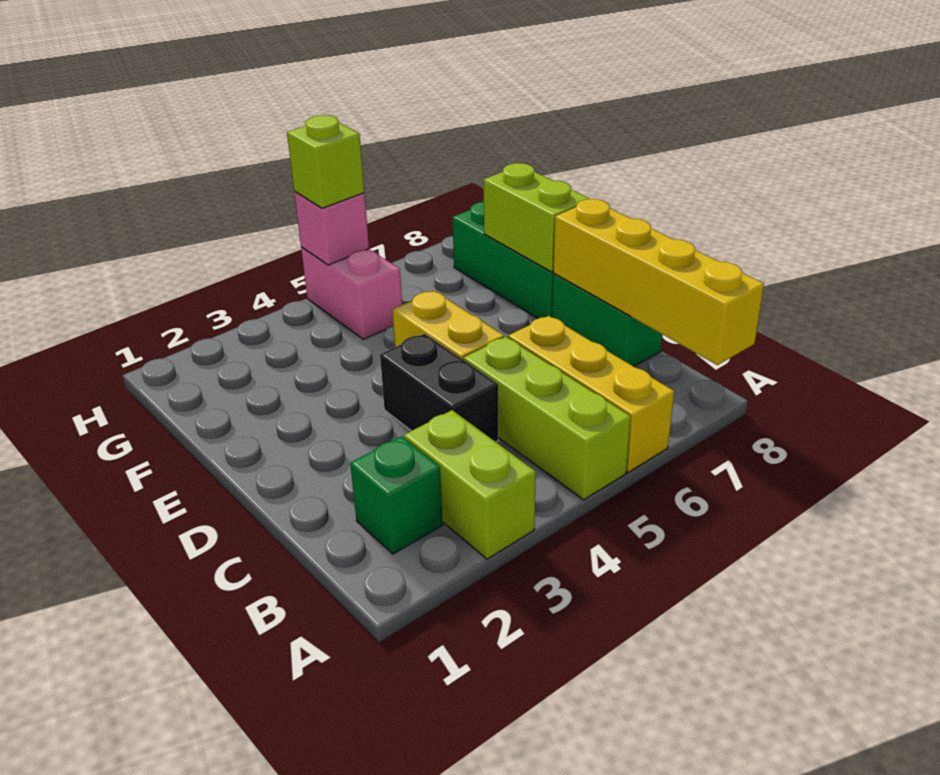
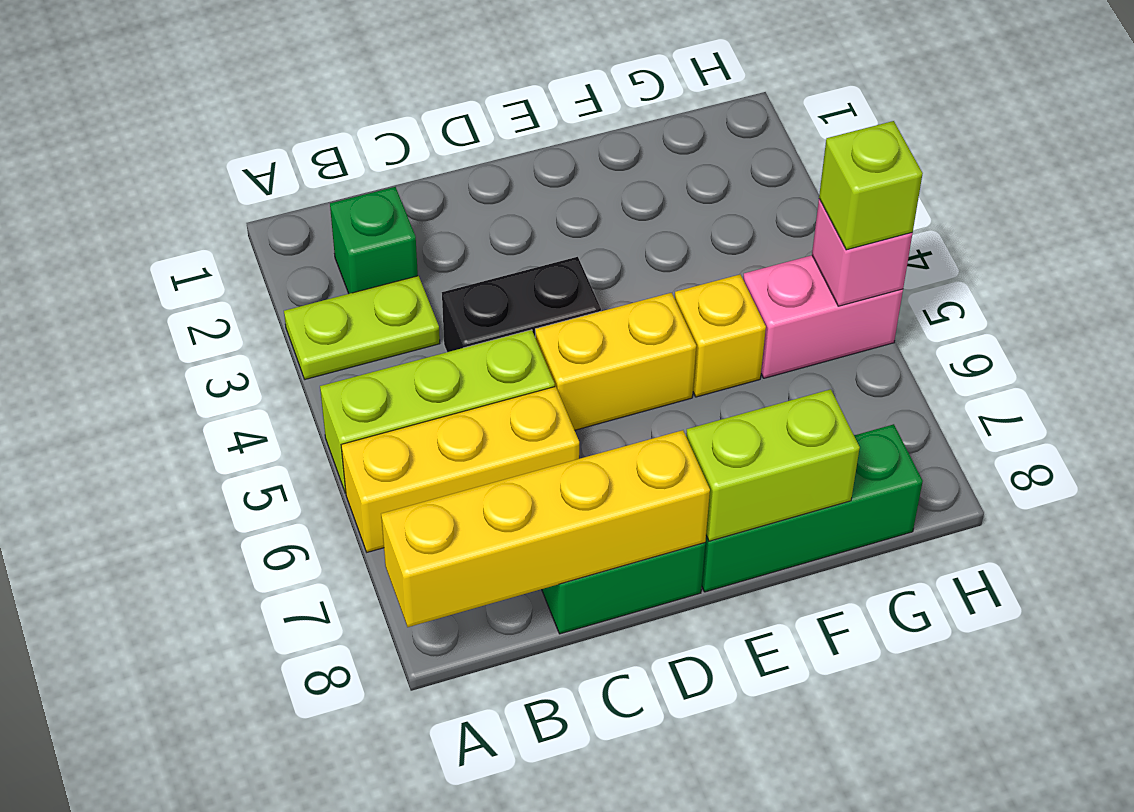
lime 1x2 brick [404,410,536,559] -> lime 1x2 plate [284,276,440,379]
none -> yellow 1x1 brick [675,275,766,397]

